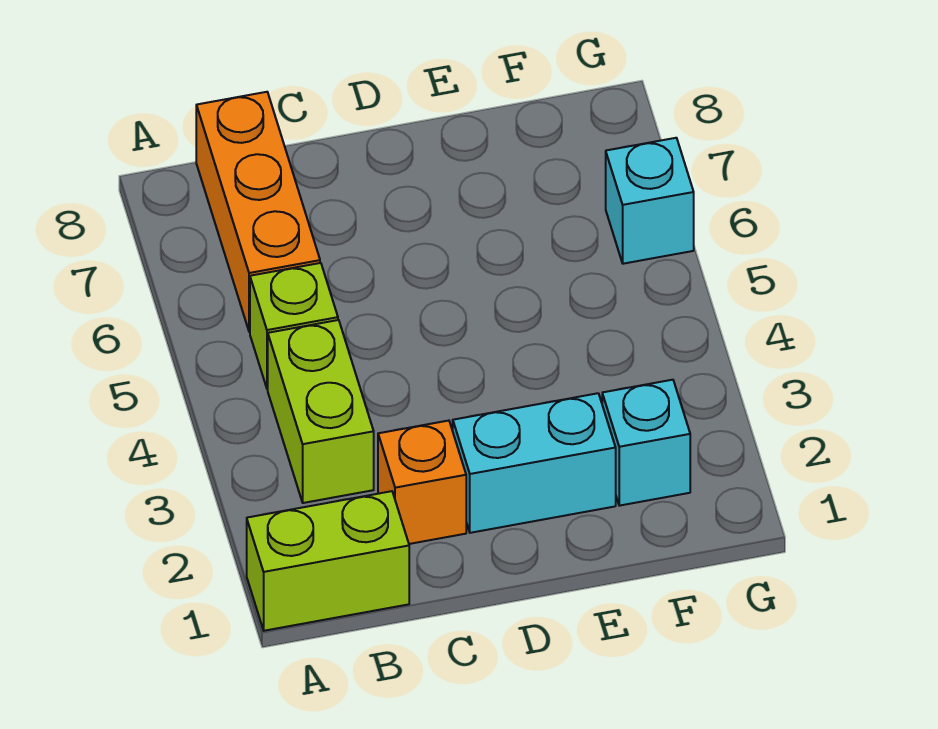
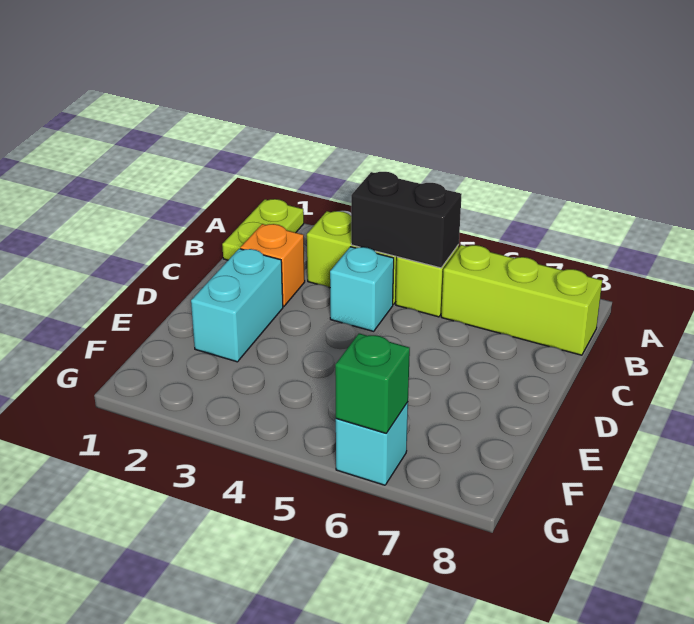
lime 1x2 brick [247,491,409,631] -> lime 1x2 plate [222,199,304,260]
none -> black 1x2 brick [351,172,462,268]
orange 1x3 brick [196,92,320,332] -> lime 1x3 brick [441,245,602,355]
cyan 1x1 brick [602,380,690,506] -> cyan 1x1 brick moved to [330,247,394,331]
none -> green 1x1 brick [335,333,410,433]

